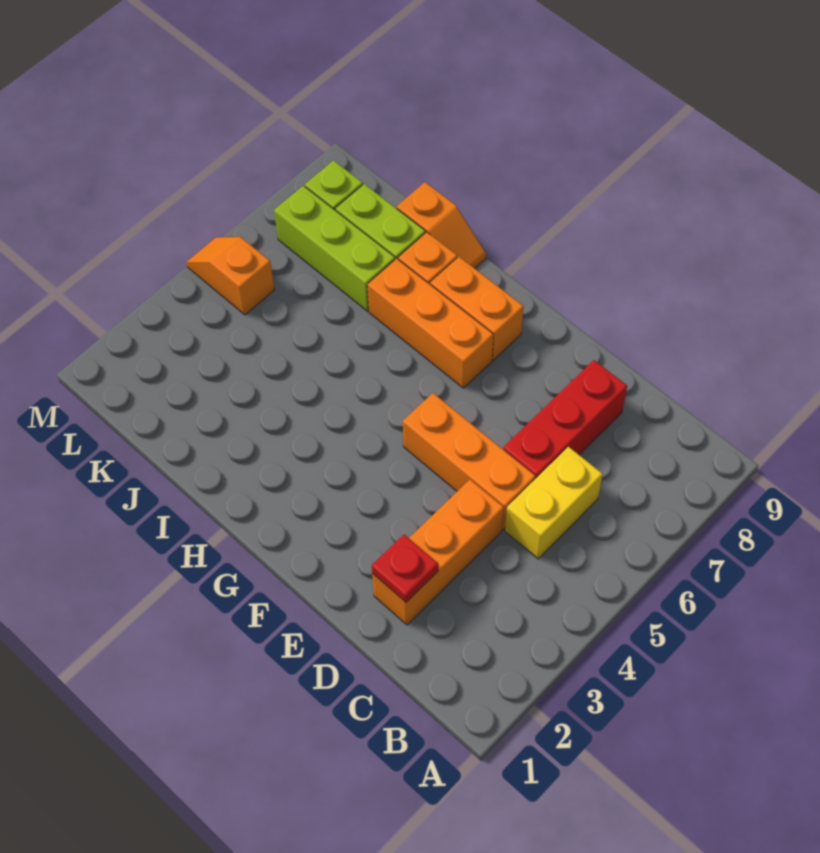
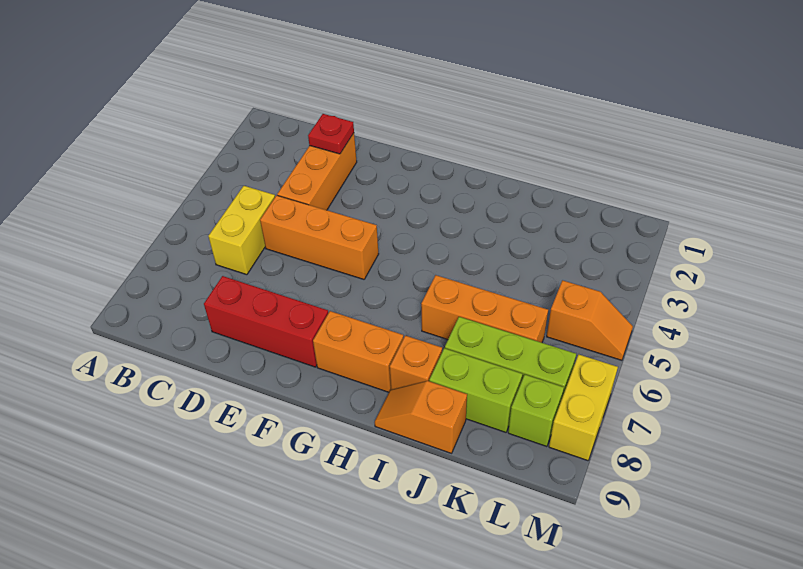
red 1x3 brick [503,360,627,479] -> red 1x3 brick turned to [204,276,328,367]
orange 1x3 brick [367,258,493,388] -> orange 1x3 brick moved to [421,275,548,343]
none -> yellow 1x2 brick [549,355,618,461]

